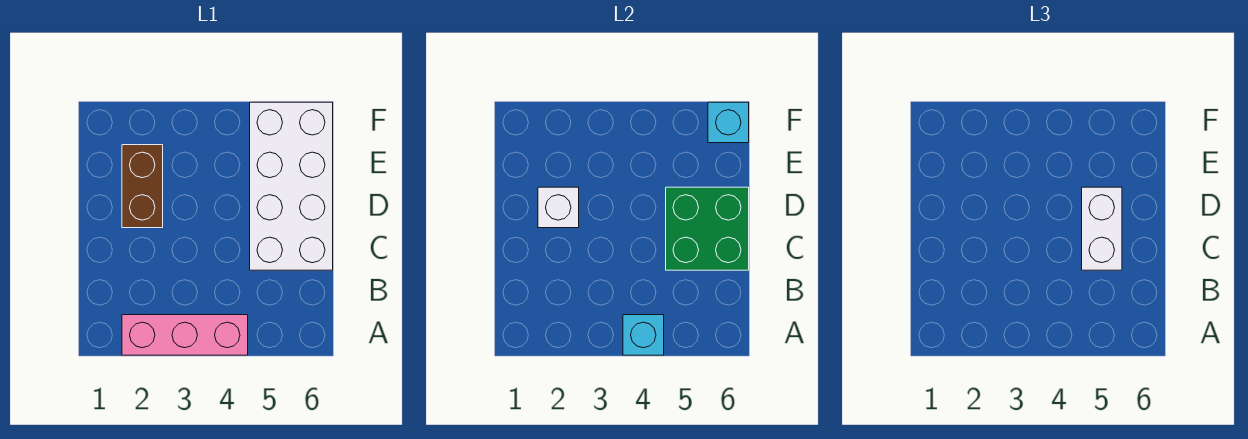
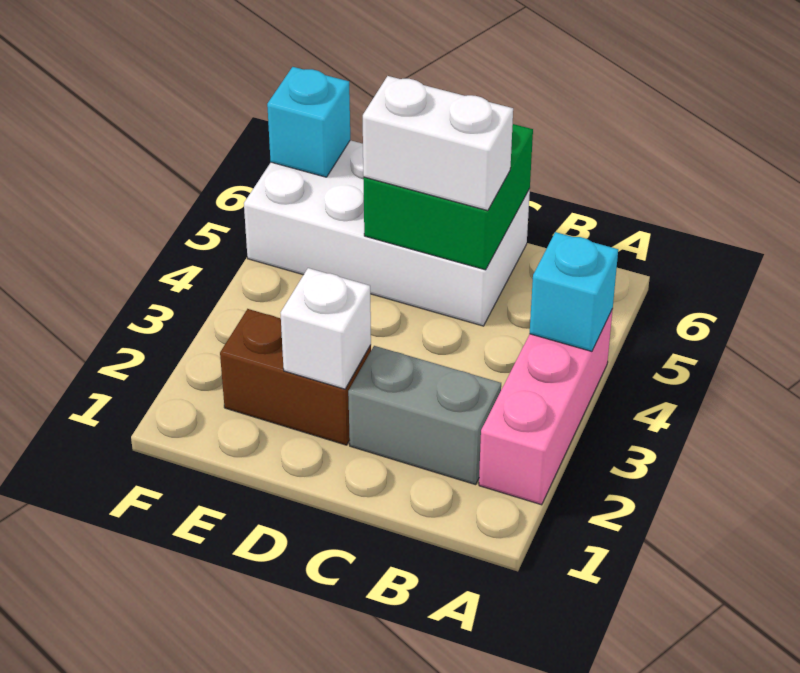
none -> grey 1x2 brick [348,346,501,485]

